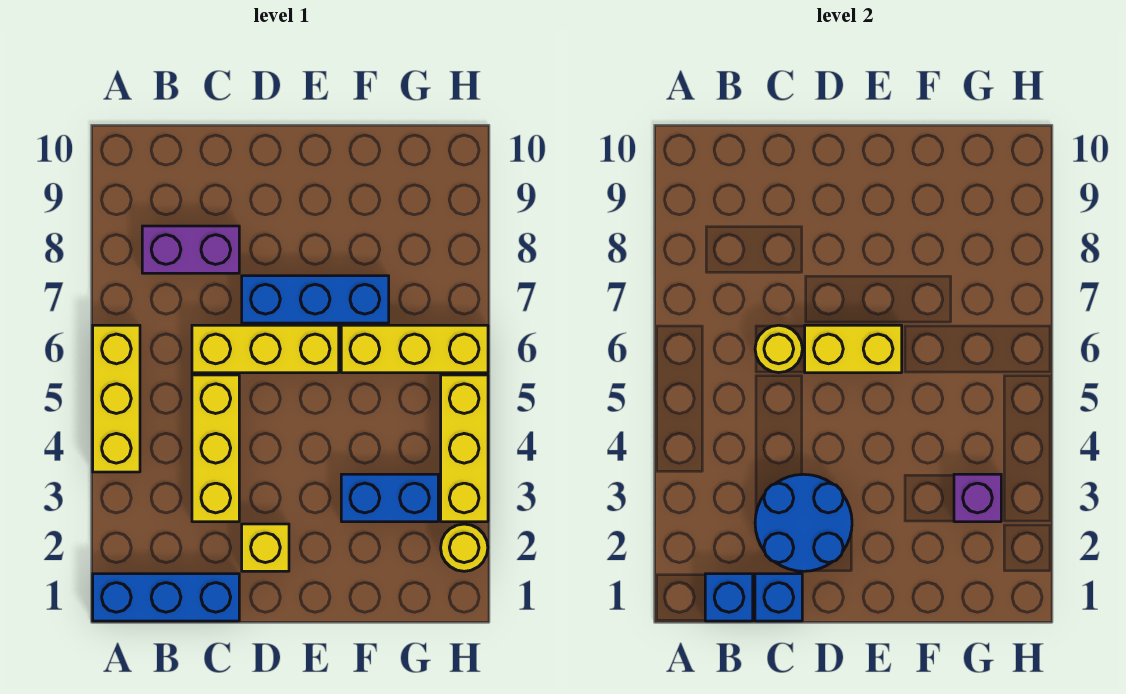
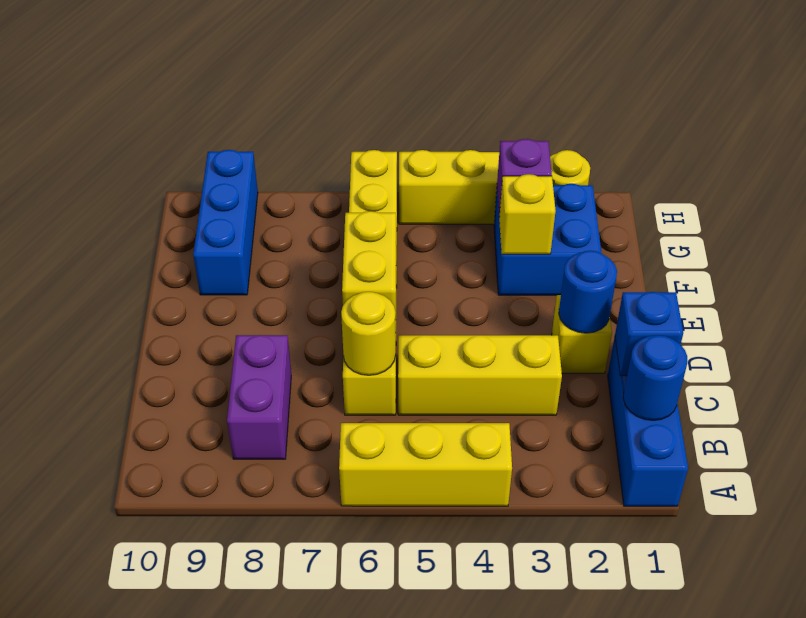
blue 1x1 brick [705,574,753,621] -> blue 1x1 round brick [623,335,687,421]
blue 2x2 round brick [755,474,852,571] -> blue 1x1 round brick [559,251,617,333]
blue 1x3 brick [242,276,389,323] -> blue 1x3 brick moved to [193,150,258,295]
blue 1x2 brick [341,474,438,522] -> blue 2x2 brick [494,184,601,295]
none -> yellow 1x1 brick [499,174,556,254]

